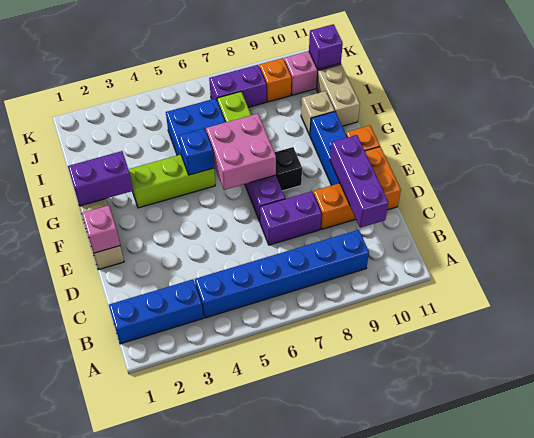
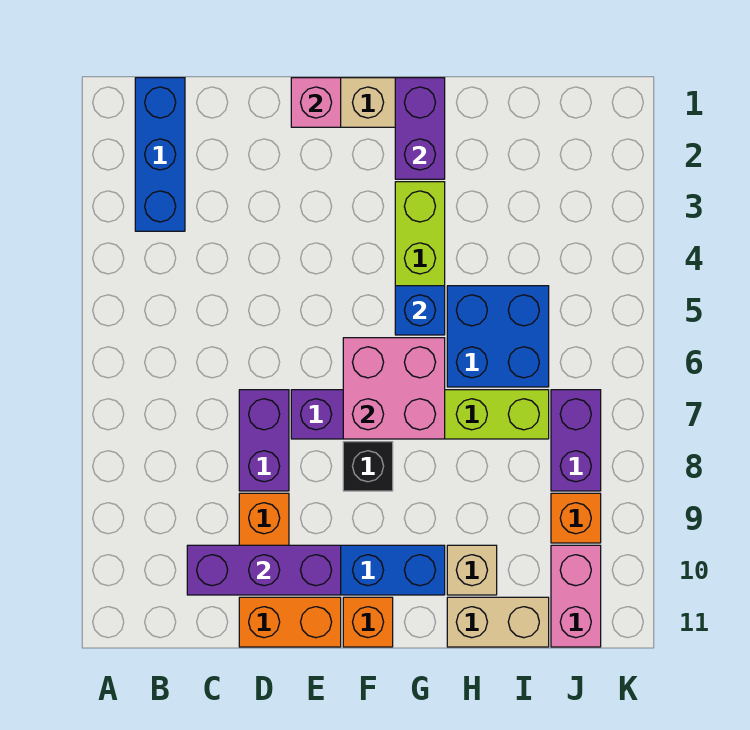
blue 1x6 brick [195,230,369,318] -> none
purple 1x1 brick [309,24,343,69] -> none

